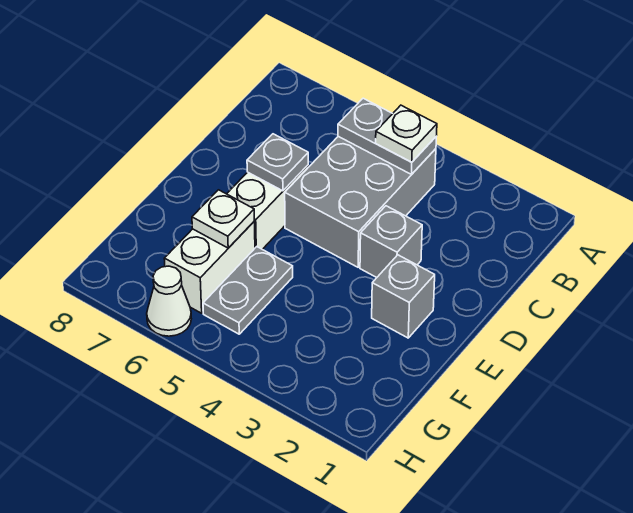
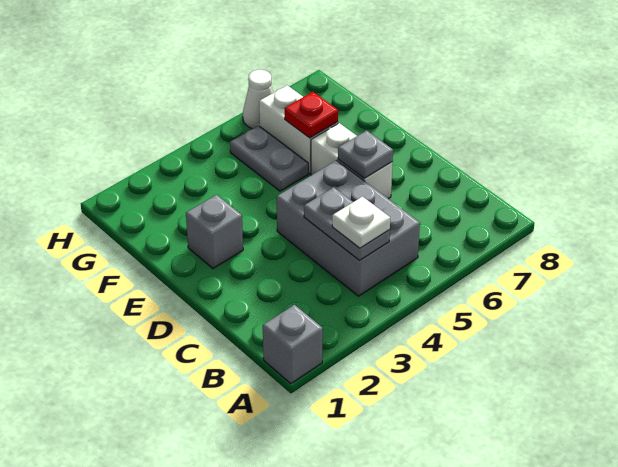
grey 1x2 plate [338,98,436,174] -> grey 1x2 plate turned to [304,187,390,260]
grey 1x1 brick [360,206,422,278] -> grey 1x1 brick moved to [263,305,323,384]
white 1x1 plate [192,190,254,248] -> red 1x1 plate [285,92,338,138]

